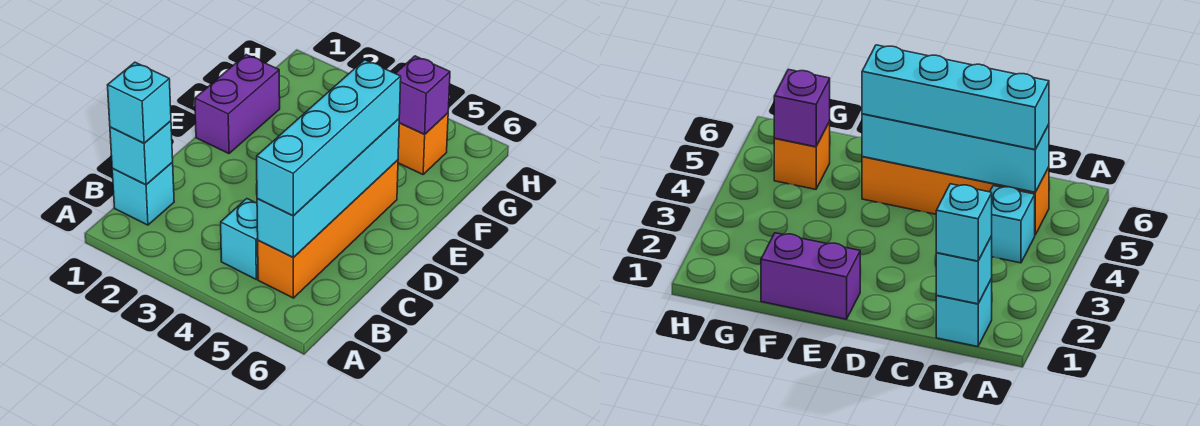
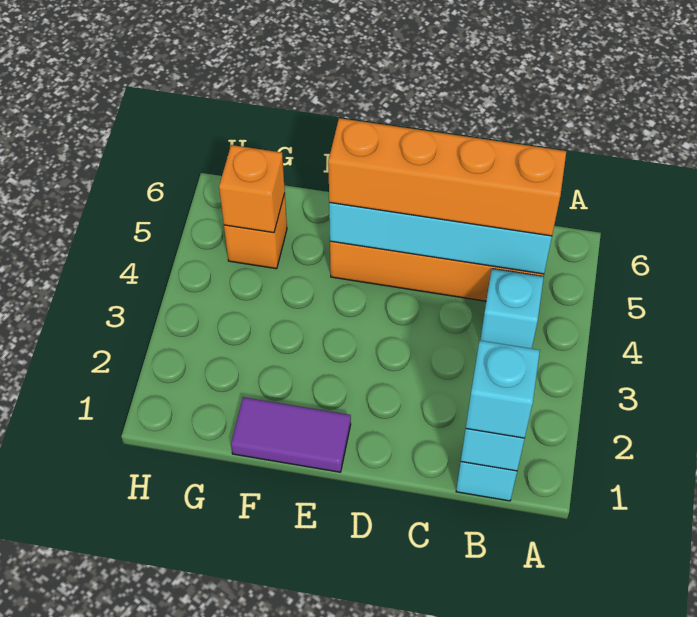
cyan 1x4 brick [257,60,401,216] -> orange 1x4 brick [328,118,566,236]
purple 1x2 brick [195,55,280,154] -> purple 1x2 tile [231,397,351,472]
purple 1x1 brick [395,56,450,134] -> orange 1x1 brick [219,145,285,233]

